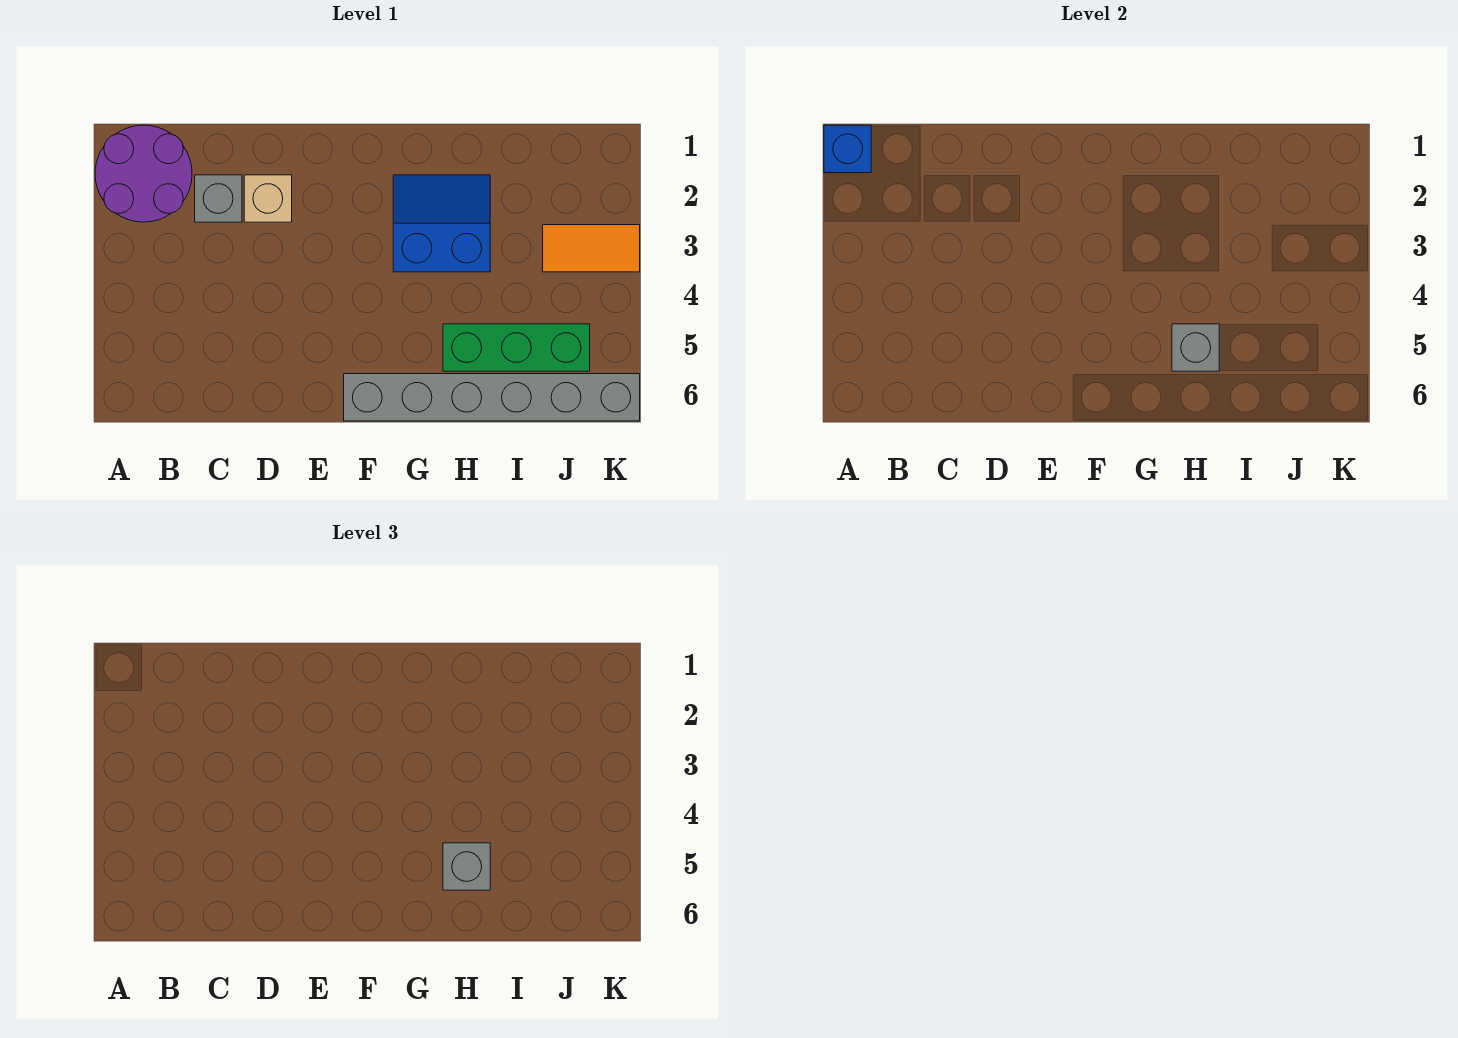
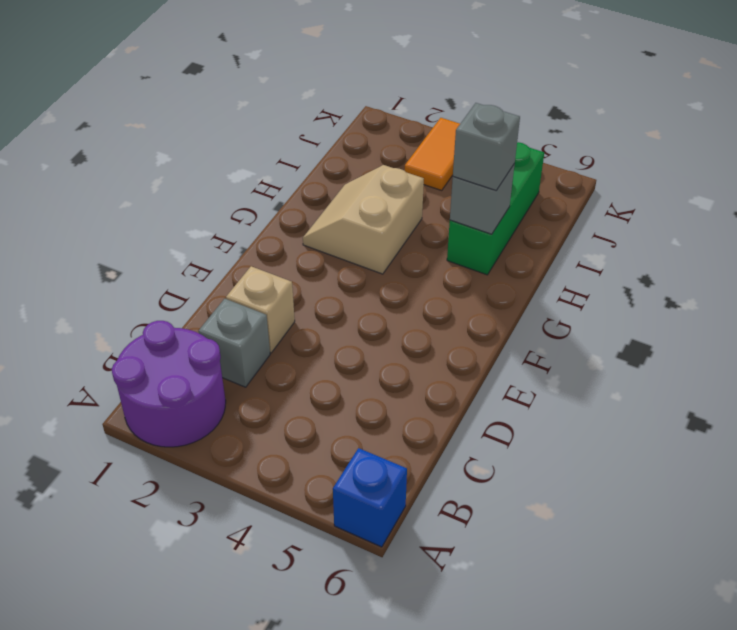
blue 1x1 brick [824,125,871,173] -> blue 1x1 brick moved to [333,448,407,547]
grey 1x6 brick [344,374,640,421] -> none
blue 2x2 slope [393,175,490,272] -> tan 2x2 slope [303,165,424,274]

